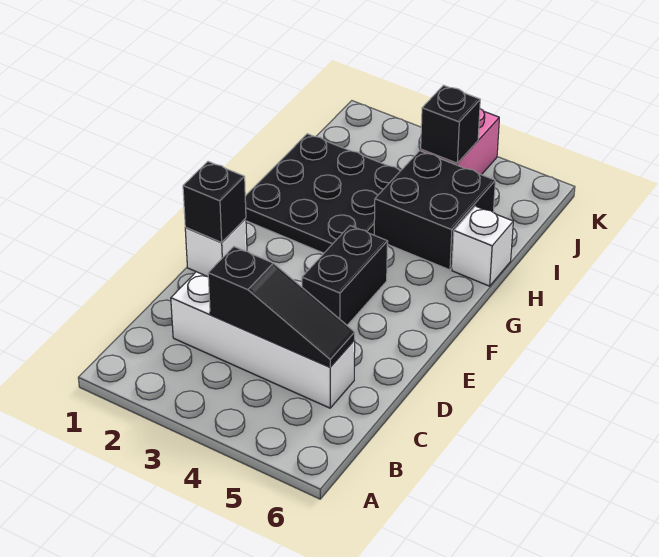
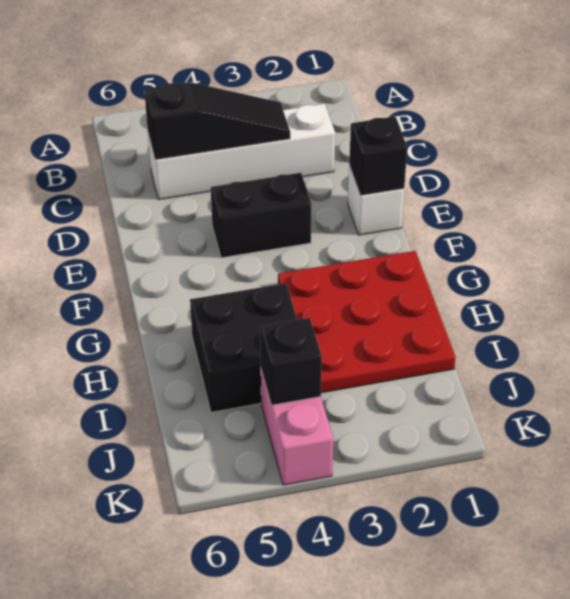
black 1x3 slope [208,247,355,367] -> black 1x3 slope turned to [144,82,290,160]
black 1x2 brick [302,226,388,325] -> black 1x2 brick turned to [211,173,312,258]
black 3x3 plate [245,134,400,253] -> red 3x3 plate [278,251,456,393]
white 1x1 brick [452,206,513,286] -> none

